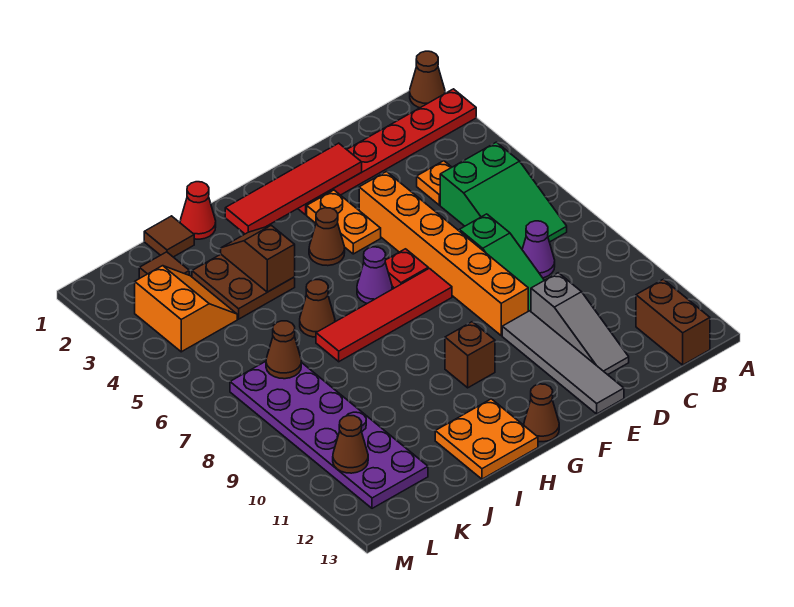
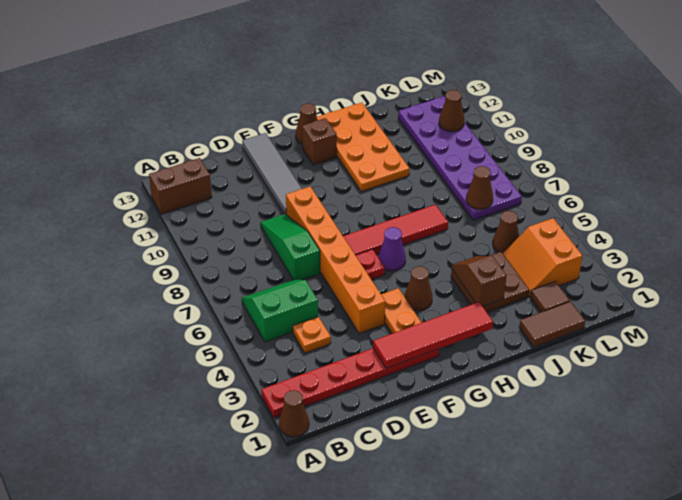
green 2x3 slope [440,142,567,249] -> green 2x2 slope [242,280,318,342]
brown 1x2 brick [636,279,710,365] -> brown 1x2 brick turned to [149,158,212,214]
purple 1x1 cone [522,221,555,278] -> none
grey 1x3 slope [531,273,629,375] -> none
brown 1x1 brick [445,322,495,388] -> brown 1x1 brick moved to [302,118,337,165]
orange 2x2 plate [435,399,538,479] -> orange 2x4 plate [317,103,410,192]
red 1x1 cone [180,182,216,239] -> none
brown 1x2 slope [221,225,295,292] -> brown 1x2 slope turned to [452,256,507,306]
brown 1x1 cone [300,280,335,337] -> brown 1x1 cone moved to [493,211,519,253]
brown 1x1 tile [144,216,194,257] -> brown 1x2 tile [519,301,585,347]

